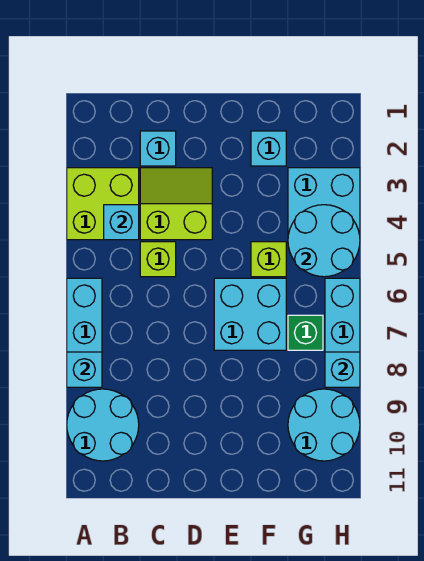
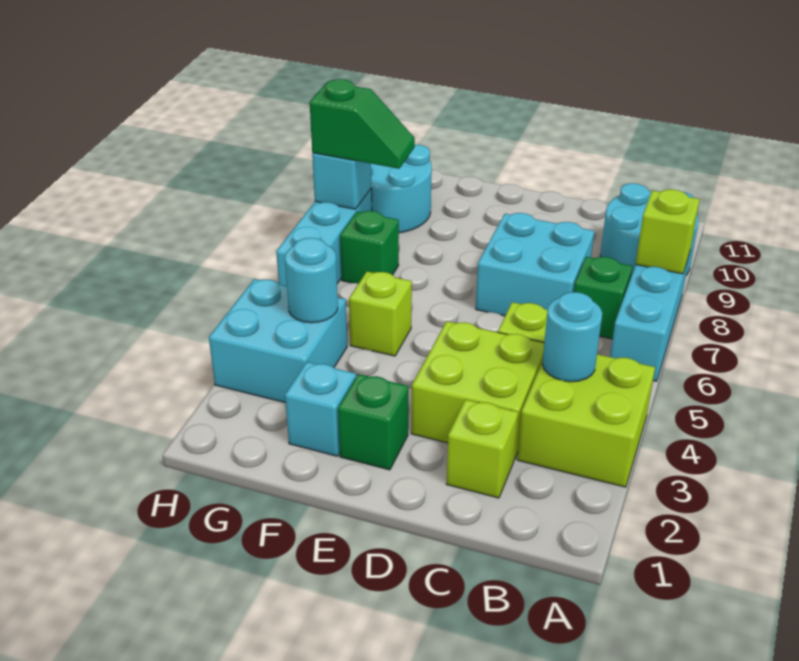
cyan 1x1 brick [67,352,102,387] -> lime 1x1 brick [636,189,700,274]
cyan 1x1 brick [104,205,139,240] -> cyan 1x1 round brick [542,292,602,382]
none -> green 1x1 brick [574,257,632,339]
cyan 1x1 brick [140,131,176,166] -> lime 1x1 brick [446,399,518,498]
lime 2x2 slope [140,168,212,240] -> lime 2x2 brick [411,321,544,460]
none -> green 1x1 brick [338,374,408,470]
cyan 2x2 brick [214,278,286,350] -> cyan 2x2 brick moved to [476,213,594,316]
cyan 2x2 round brick [288,205,360,277] -> cyan 1x1 round brick [285,238,338,323]
none -> green 1x2 slope [310,79,415,169]

